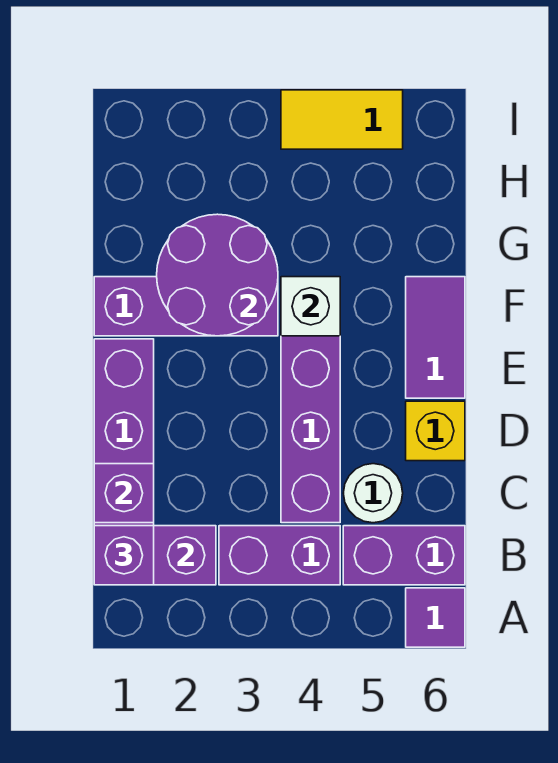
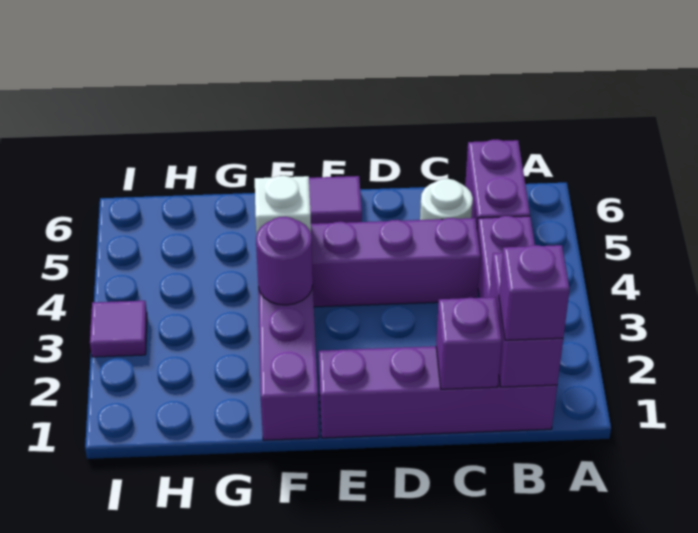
purple 1x1 tile [406,588,465,647] -> purple 1x1 tile moved to [90,301,147,357]
yellow 1x1 brick [406,401,465,461] -> none
purple 2x2 round brick [157,214,278,336] -> purple 1x1 round brick [256,217,313,305]
yellow 1x2 tile [281,90,403,149] -> none

